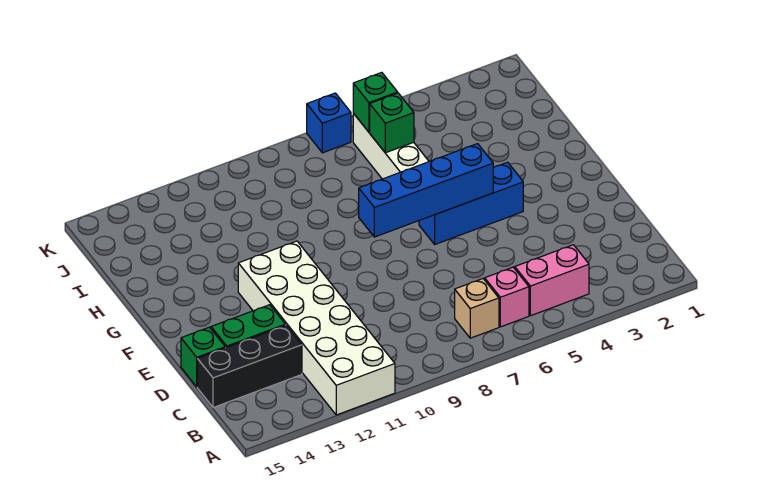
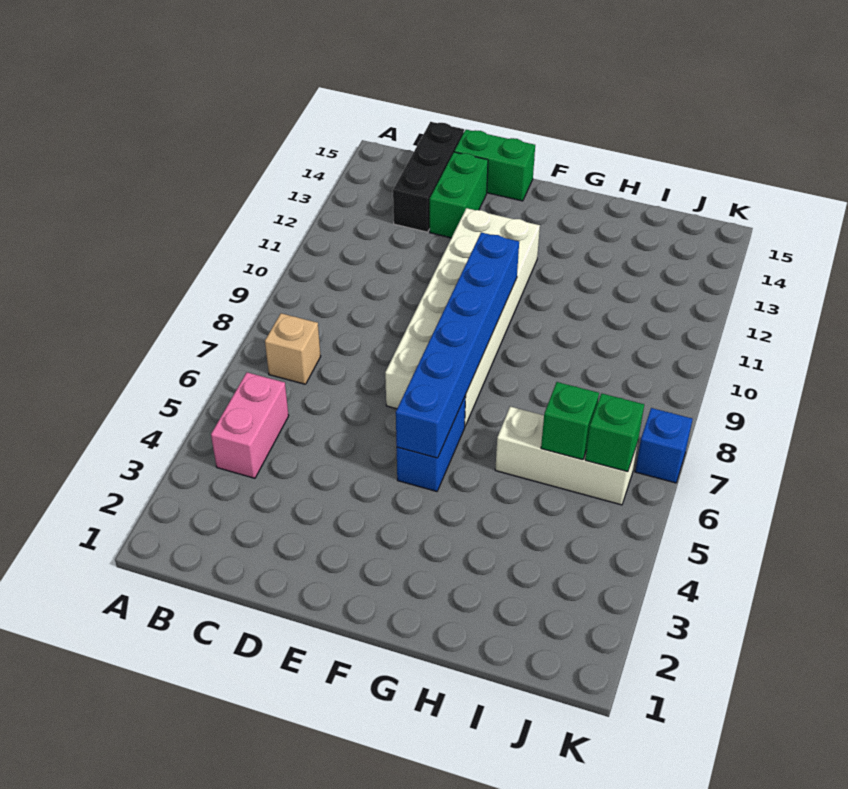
white 2x6 brick [238,241,395,415] -> white 2x6 brick turned to [385,208,540,426]
pink 1x1 brick [485,267,529,327] -> none
green 1x1 brick [181,327,225,387] -> green 1x2 brick [454,130,535,201]
blue 1x3 brick [419,162,523,244] -> blue 1x2 brick [397,395,466,491]
blue 1x4 brick [359,144,493,237] -> blue 1x6 brick [396,232,519,458]

